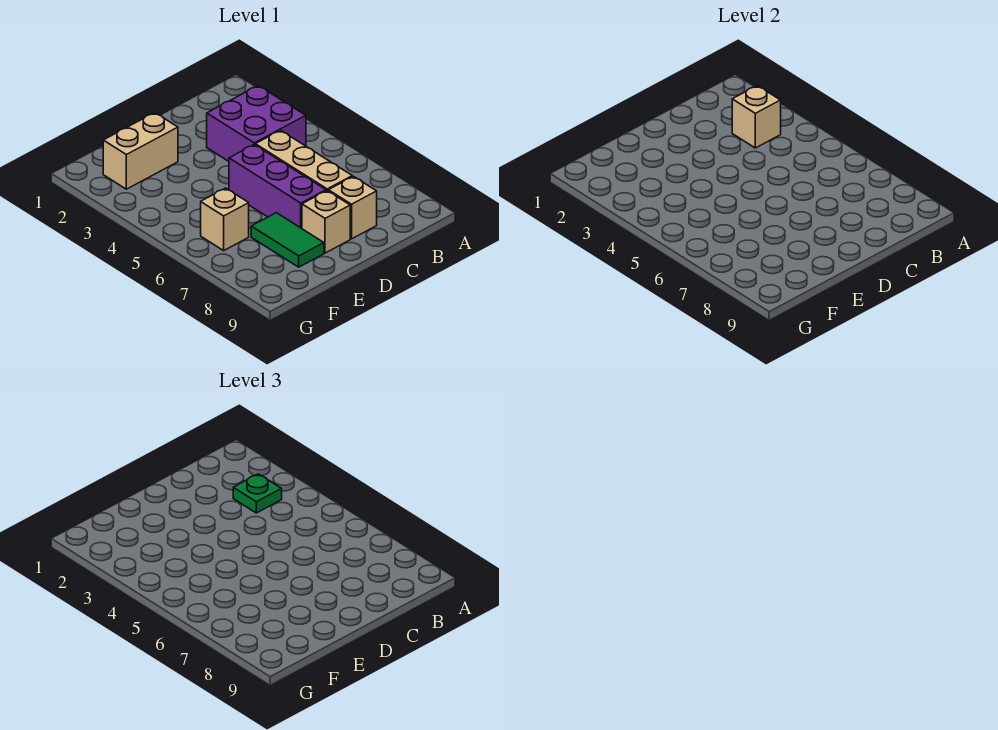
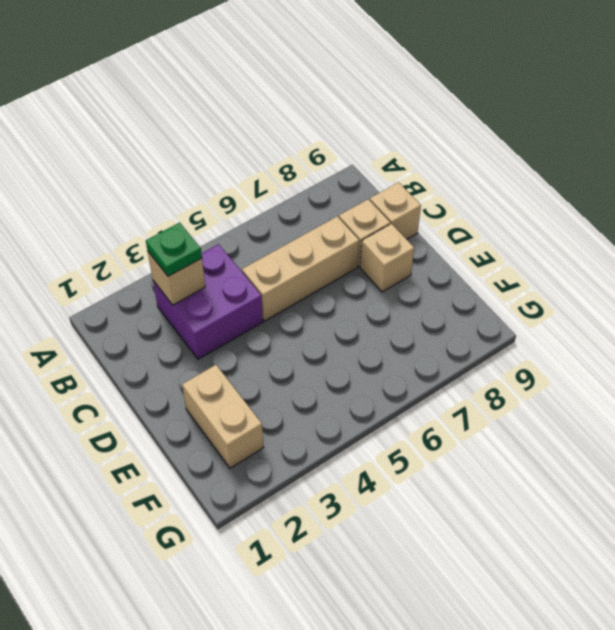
purple 1x3 brick [229,145,326,228] -> none
green 1x2 tile [251,213,324,267] -> none
tan 1x1 brick [201,188,249,250] -> tan 1x1 brick moved to [370,182,421,239]

